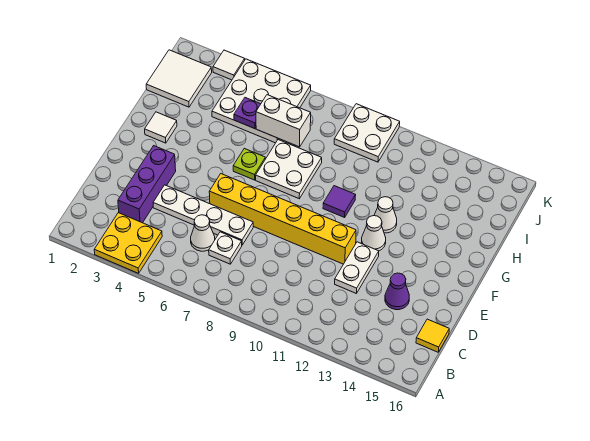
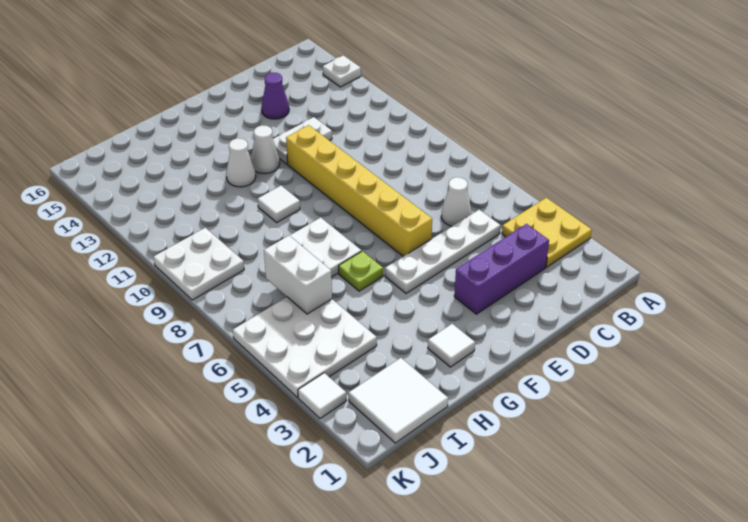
white 1x1 plate [209,232,242,264] -> white 1x1 plate moved to [323,55,361,87]
yellow 1x1 tile [416,319,449,352] -> none
white 1x4 plate [153,185,253,245] -> white 1x4 plate turned to [385,210,500,293]
purple 1x1 tile [323,186,356,217] -> white 1x1 tile [258,186,300,222]
purple 1x1 plate [234,98,260,129] -> none

